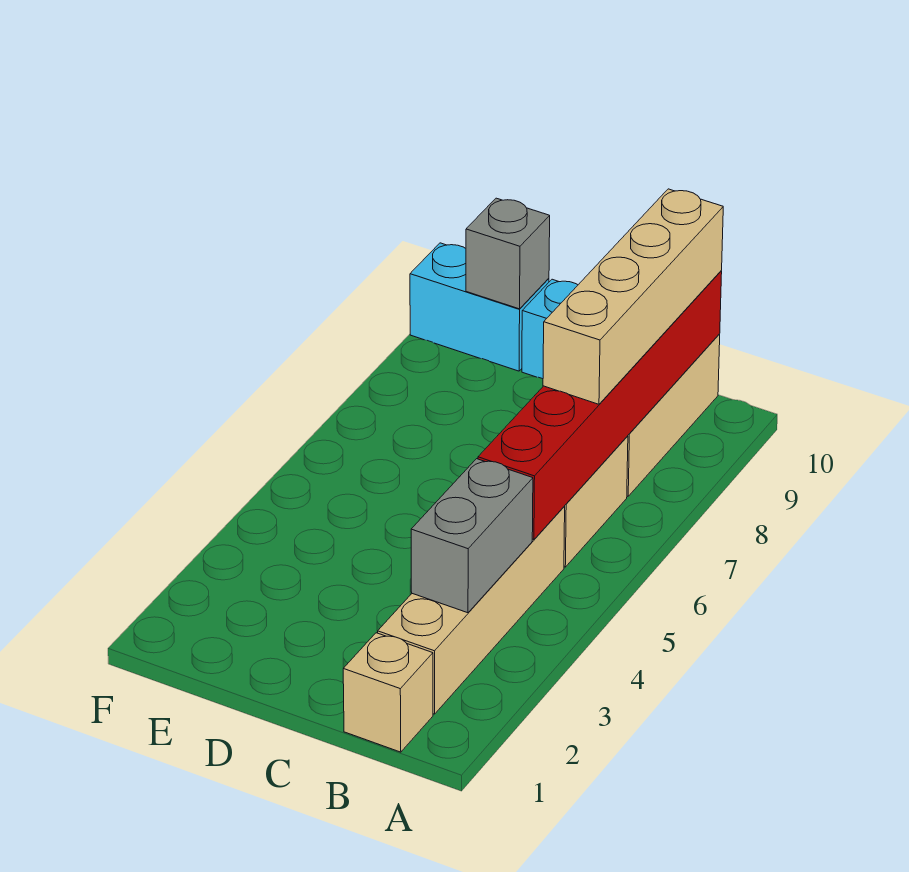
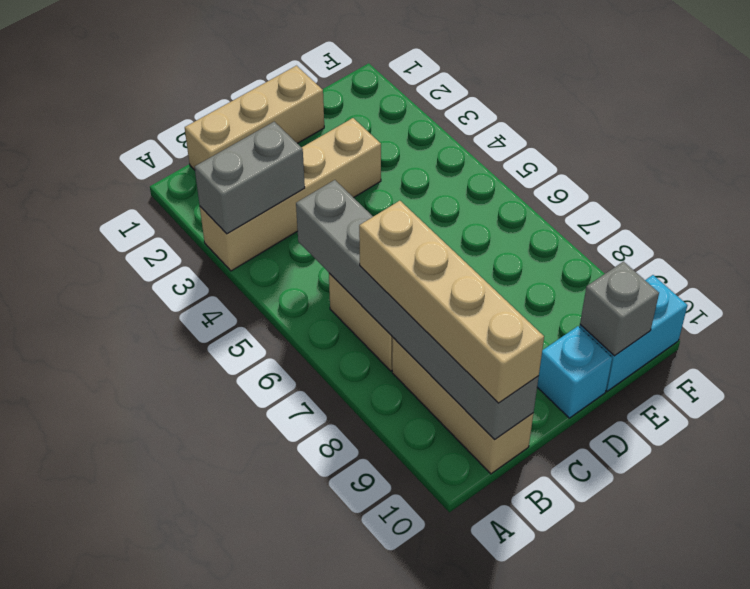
tan 1x1 brick [343,633,433,752] -> tan 1x3 brick [185,66,324,170]
tan 1x4 brick [378,507,565,714] -> tan 1x4 brick turned to [200,118,381,271]
grey 1x2 brick [411,459,533,613] -> grey 1x2 brick turned to [195,122,305,234]
red 1x6 brick [478,271,722,540] -> grey 1x6 brick [296,180,539,440]

